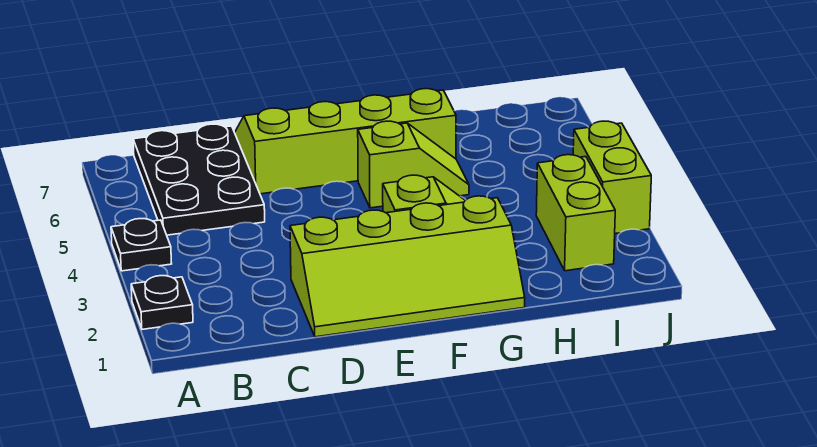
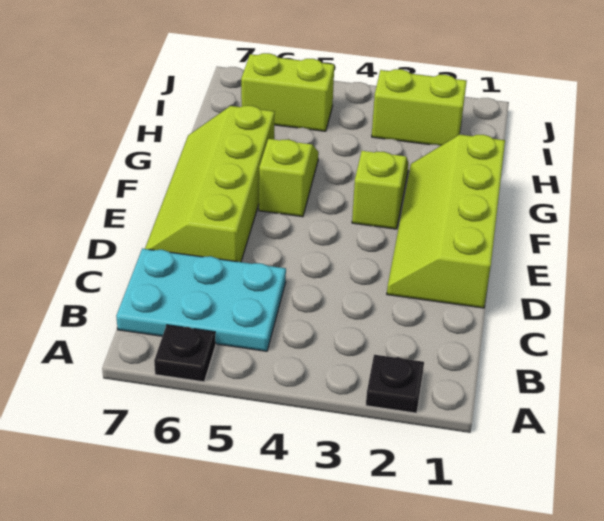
black 1x1 plate [111,219,172,271] -> black 1x1 plate moved to [154,325,216,382]
black 2x3 plate [133,124,265,235] -> cyan 2x3 plate [116,249,286,351]
lime 2x4 slope [290,196,525,337] -> lime 2x4 slope turned to [387,134,505,308]
lime 1x2 brick [573,121,651,234] -> lime 1x2 brick moved to [241,53,334,131]

